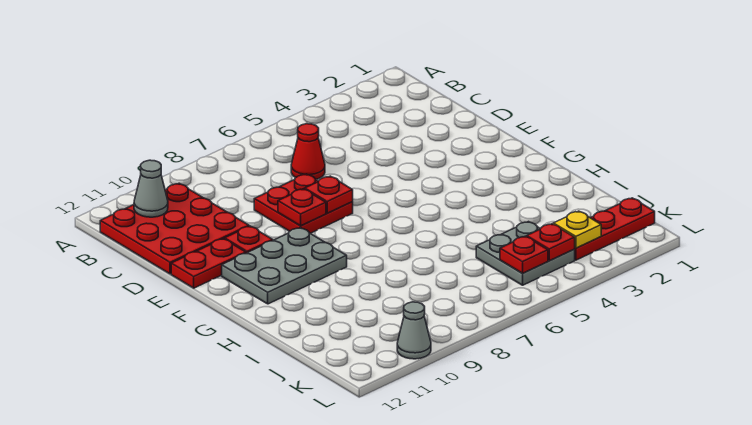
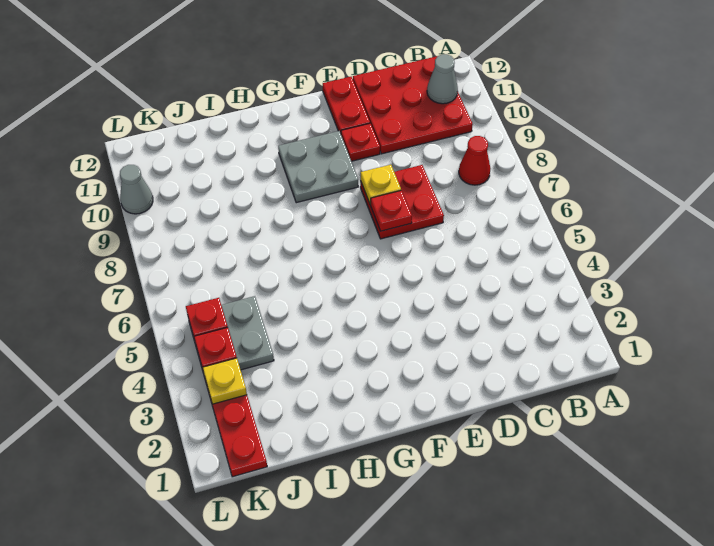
red 1x1 cone [291,124,325,179] -> red 1x1 cone moved to [459,136,491,185]
red 1x1 plate [278,189,326,226] -> yellow 1x1 plate [360,165,401,205]
grey 2x3 plate [222,228,347,304] -> grey 2x2 plate [278,131,358,203]

